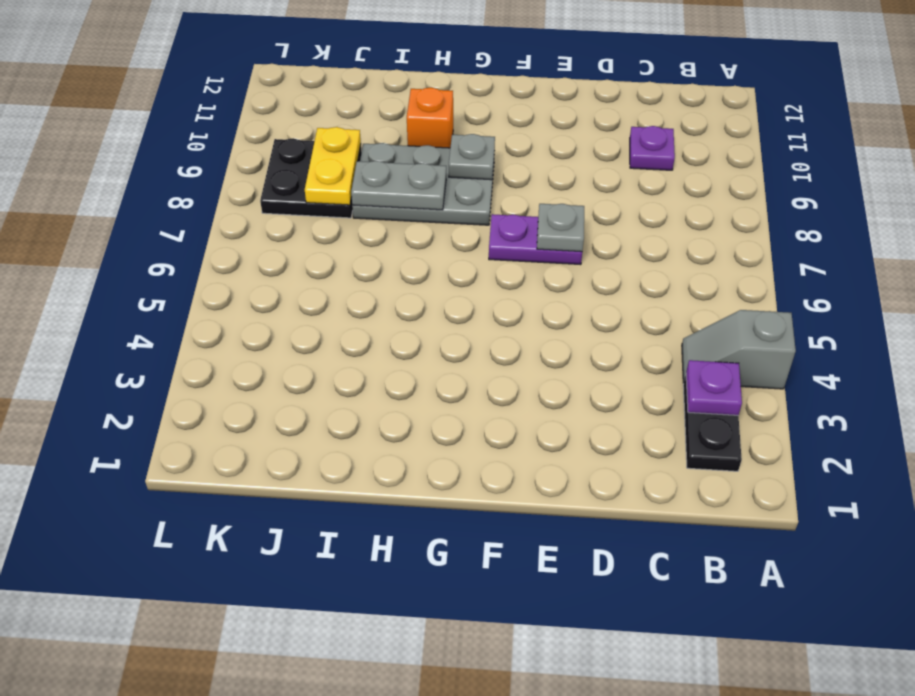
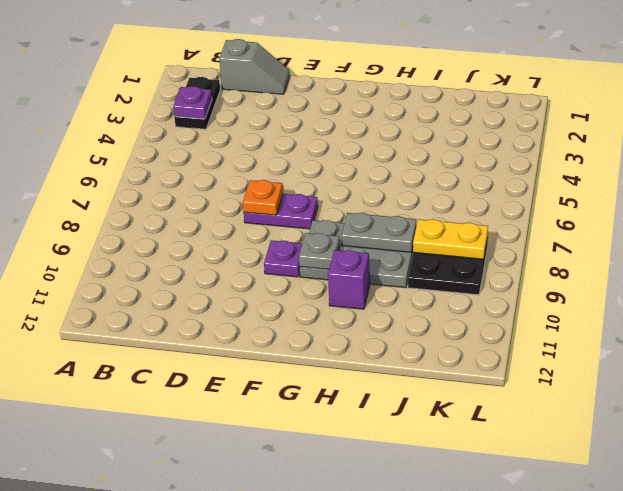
grey 1x2 slope [682,310,796,389] -> grey 1x2 slope moved to [219,39,290,94]
purple 1x1 plate [630,126,675,170] -> purple 1x1 plate moved to [264,240,302,277]
grey 1x1 plate [537,204,584,252] -> orange 1x1 plate [243,180,283,215]
orange 1x1 brick [407,88,453,148] -> purple 1x1 brick [328,250,370,309]
yellow 1x2 plate [305,127,361,205] -> yellow 1x2 plate turned to [413,219,488,259]

